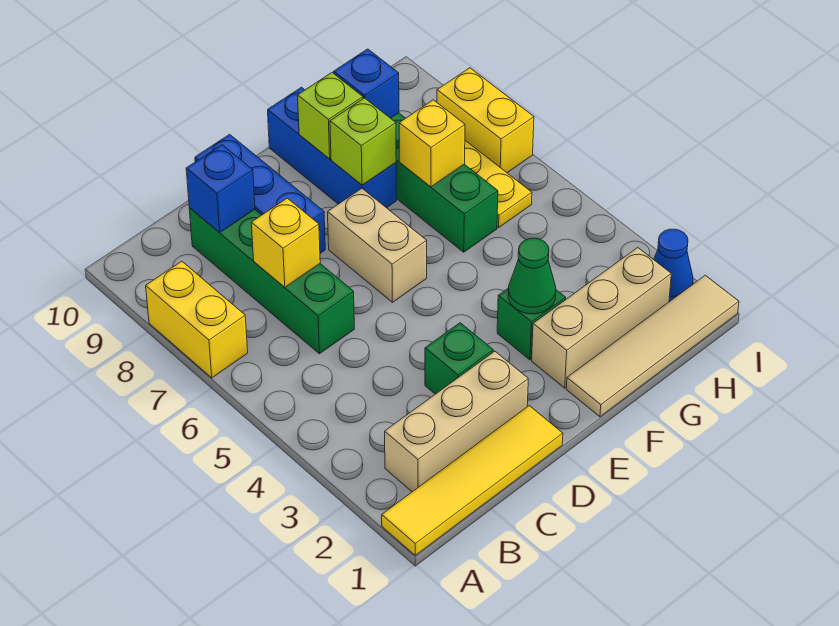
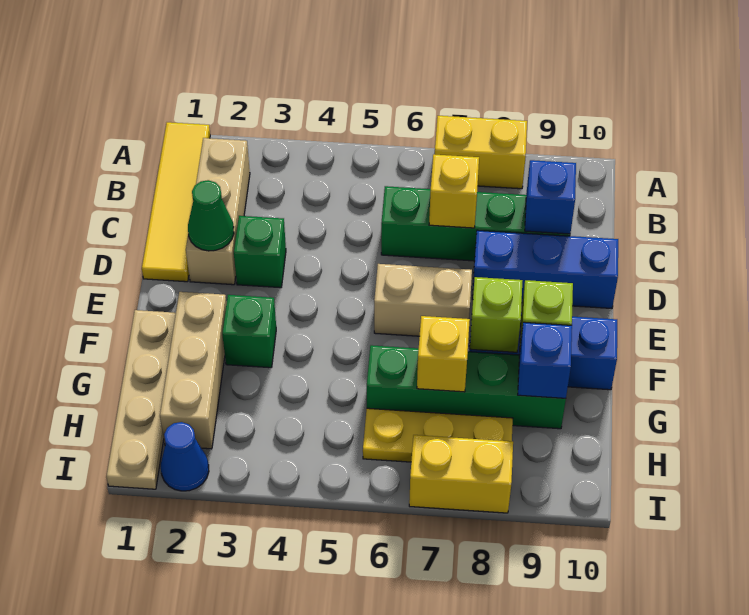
tan 1x4 tile [566,275,739,417] -> tan 1x4 plate [106,310,176,489]
green 1x1 cone [508,238,556,314] -> green 1x1 cone moved to [188,180,234,251]

